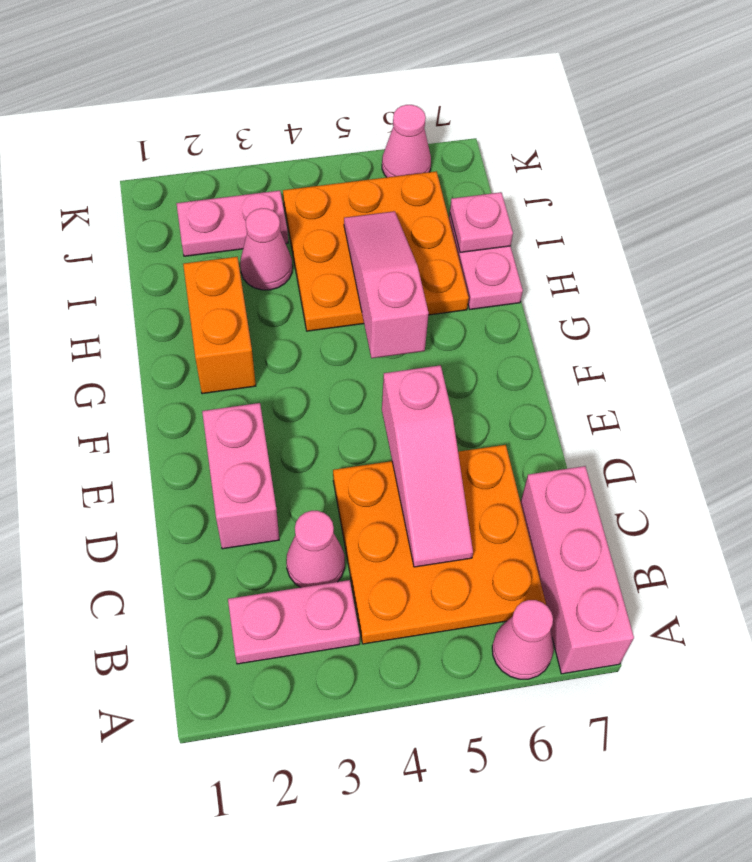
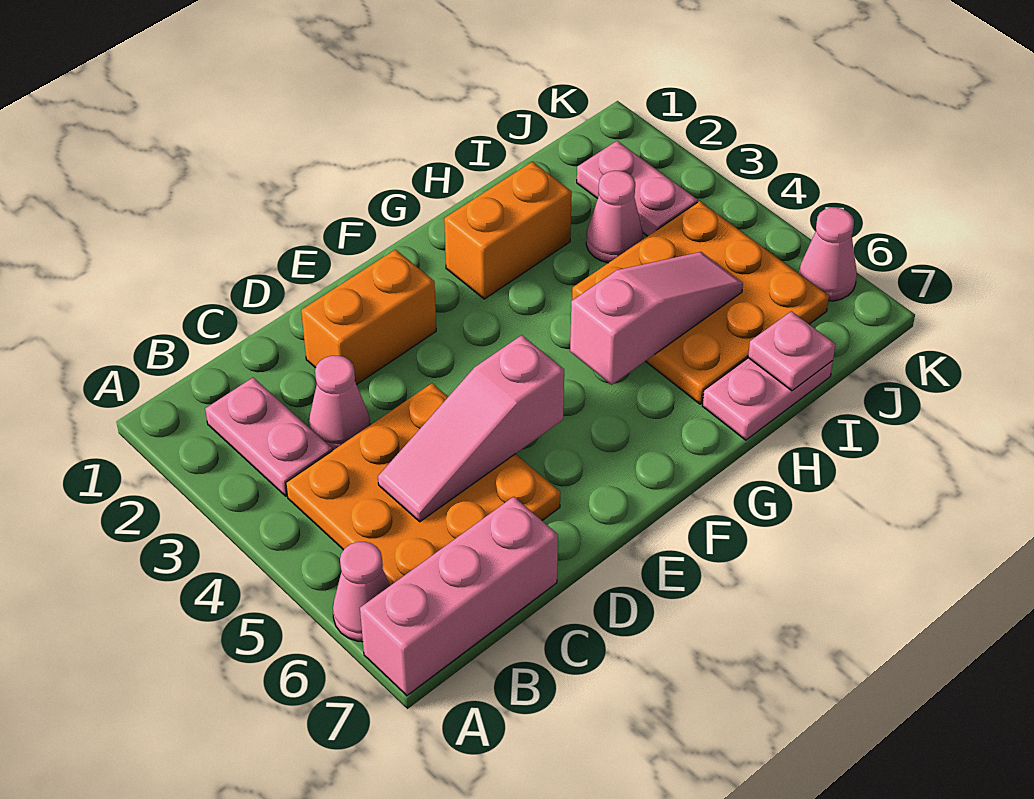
pink 1x2 brick [202,403,279,549] -> orange 1x2 brick [301,250,436,385]

